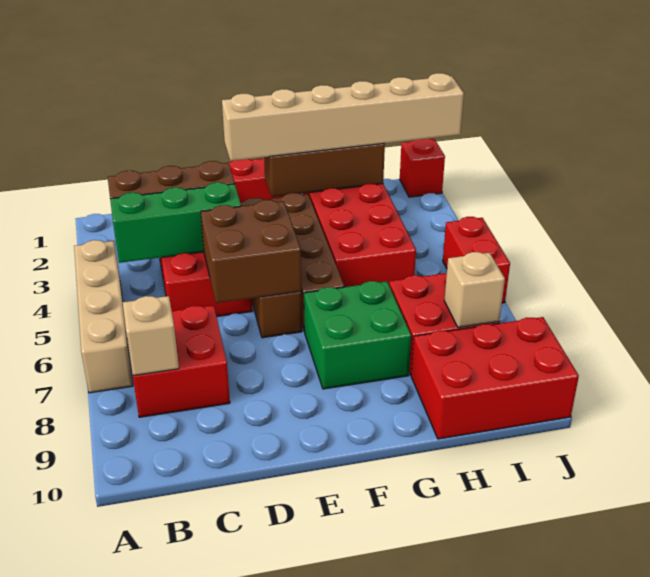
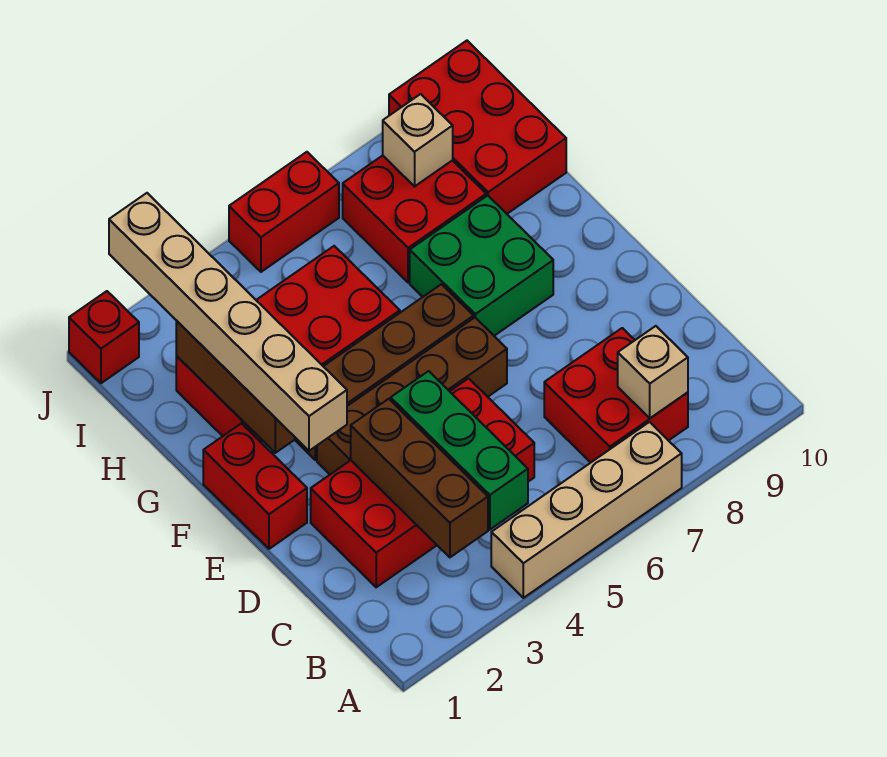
brown 2x2 brick [201,200,301,303] -> none

